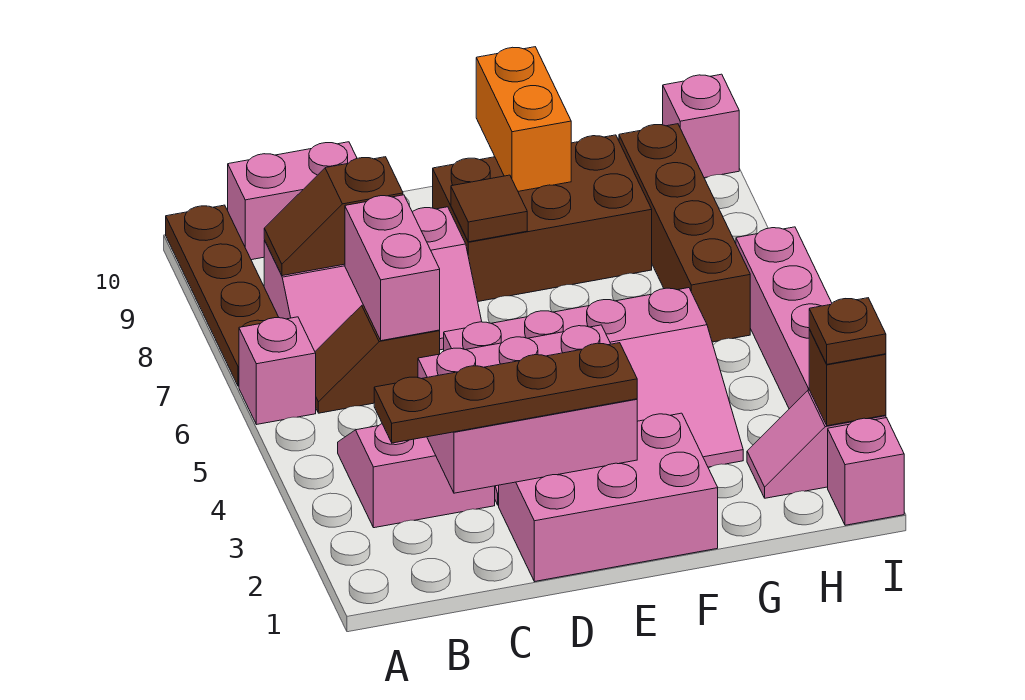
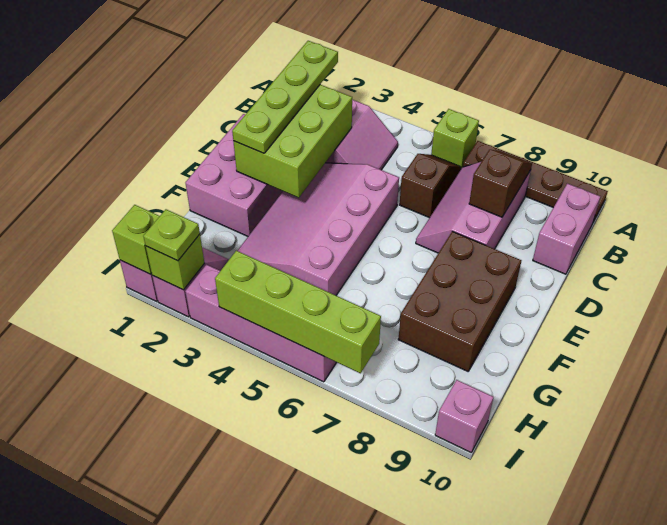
pink 1x1 brick [239,317,316,425] -> lime 1x1 brick [431,109,479,170]
brown 1x4 plate [374,343,637,443] -> lime 1x4 plate [232,41,338,153]
pink 2x3 brick [418,325,637,493] -> lime 2x3 brick [233,85,352,198]
pink 1x2 brick [345,195,440,341] -> none
brown 1x1 tile [451,175,527,242] -> none
orange 1x2 brick [476,47,571,191] -> none
brown 1x4 brick [619,124,750,342] -> none
none -> lime 1x1 brick [112,205,160,274]
brown 1x1 brick [809,329,886,426] -> lime 1x1 brick [146,234,204,290]
brown 1x1 plate [809,298,886,364] -> lime 1x1 plate [143,209,200,261]
none -> lime 1x4 brick [215,251,381,373]

